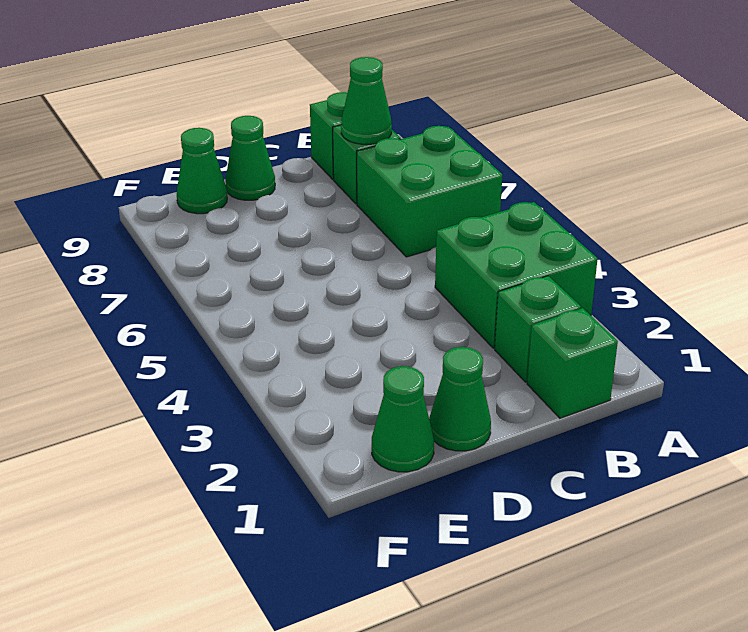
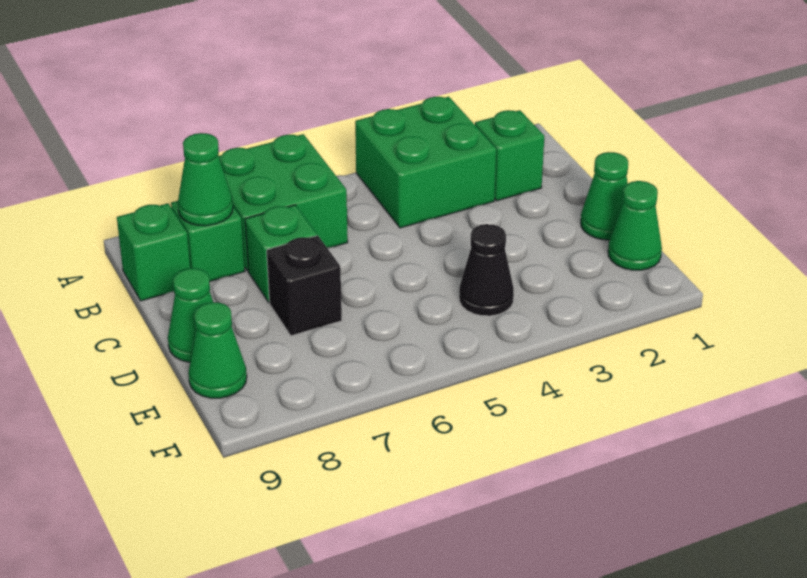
green 1x1 brick [527,308,618,418] -> green 1x1 brick moved to [245,205,317,303]
none -> black 1x1 brick [267,236,342,336]
none -> black 1x1 cone [459,224,514,316]

